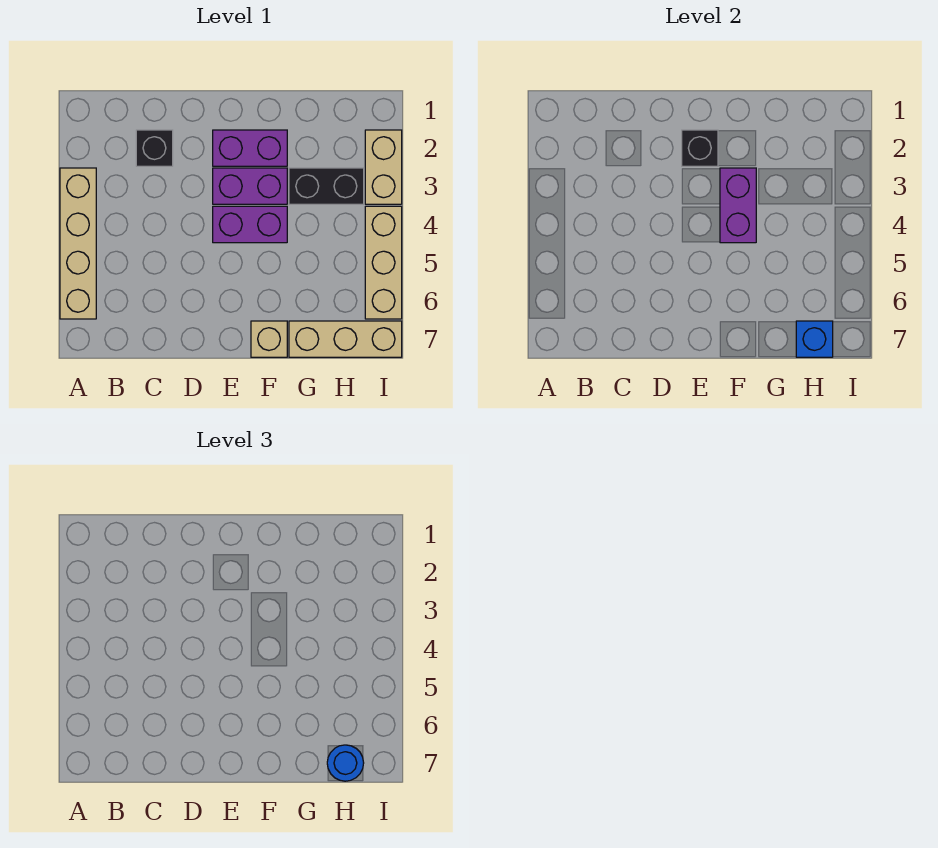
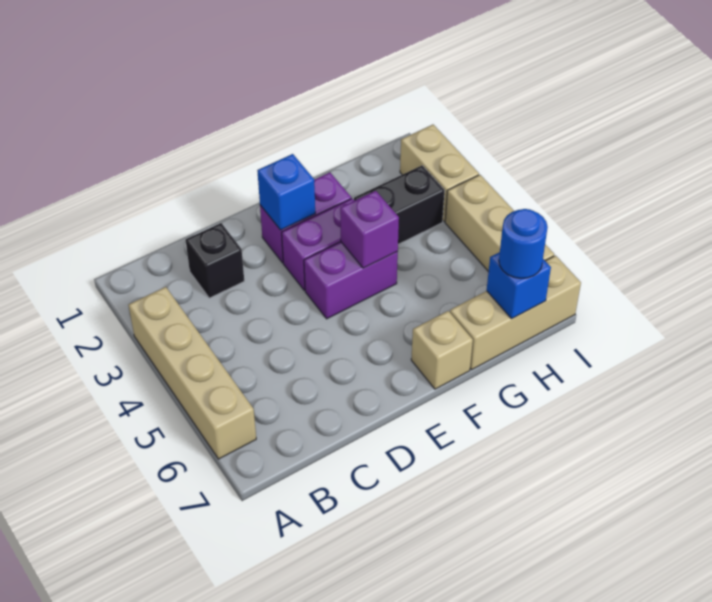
black 1x1 brick [682,130,718,166] -> blue 1x1 brick [257,154,315,230]
purple 1x2 brick [720,168,756,243] -> purple 1x1 brick [340,191,399,268]

